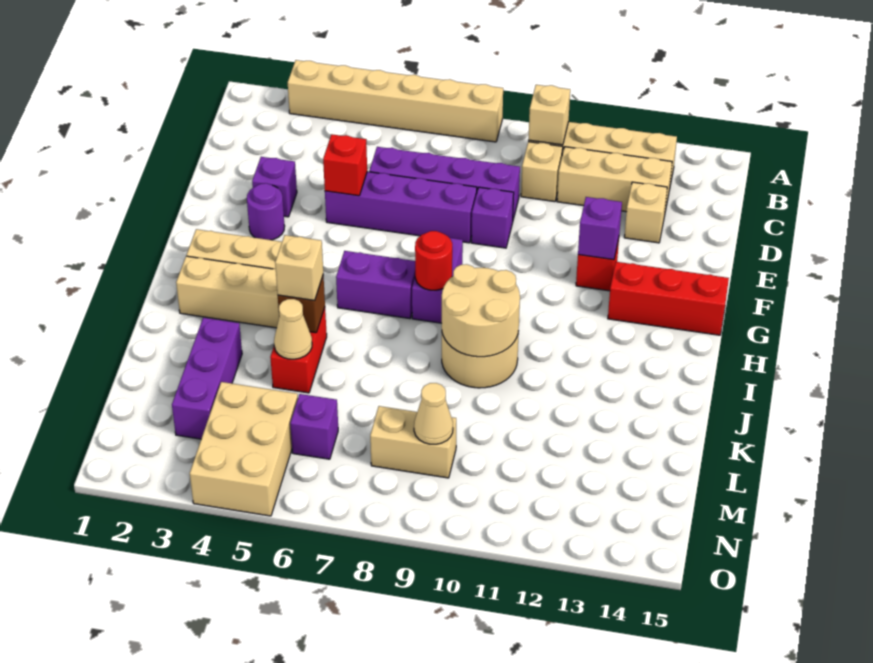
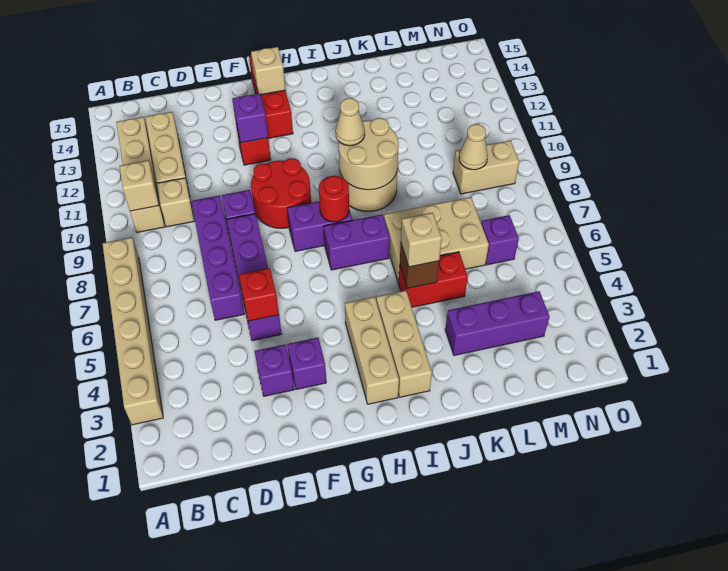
tan 1x1 brick [624,182,667,243] -> tan 1x1 brick moved to [251,47,285,95]
purple 1x1 round brick [247,183,285,240] -> purple 1x1 brick [287,338,326,389]
none -> red 2x2 round brick [251,158,311,228]
purple 1x2 brick [336,251,415,319] -> purple 1x2 brick turned to [324,215,390,270]
tan 1x1 cone [274,299,312,359] -> tan 1x1 cone moved to [335,98,365,146]
tan 2x3 brick [190,382,298,516] -> tan 2x3 brick moved to [384,197,489,283]
tan 1x2 brick [370,406,456,478] -> tan 1x2 brick turned to [453,140,519,194]

